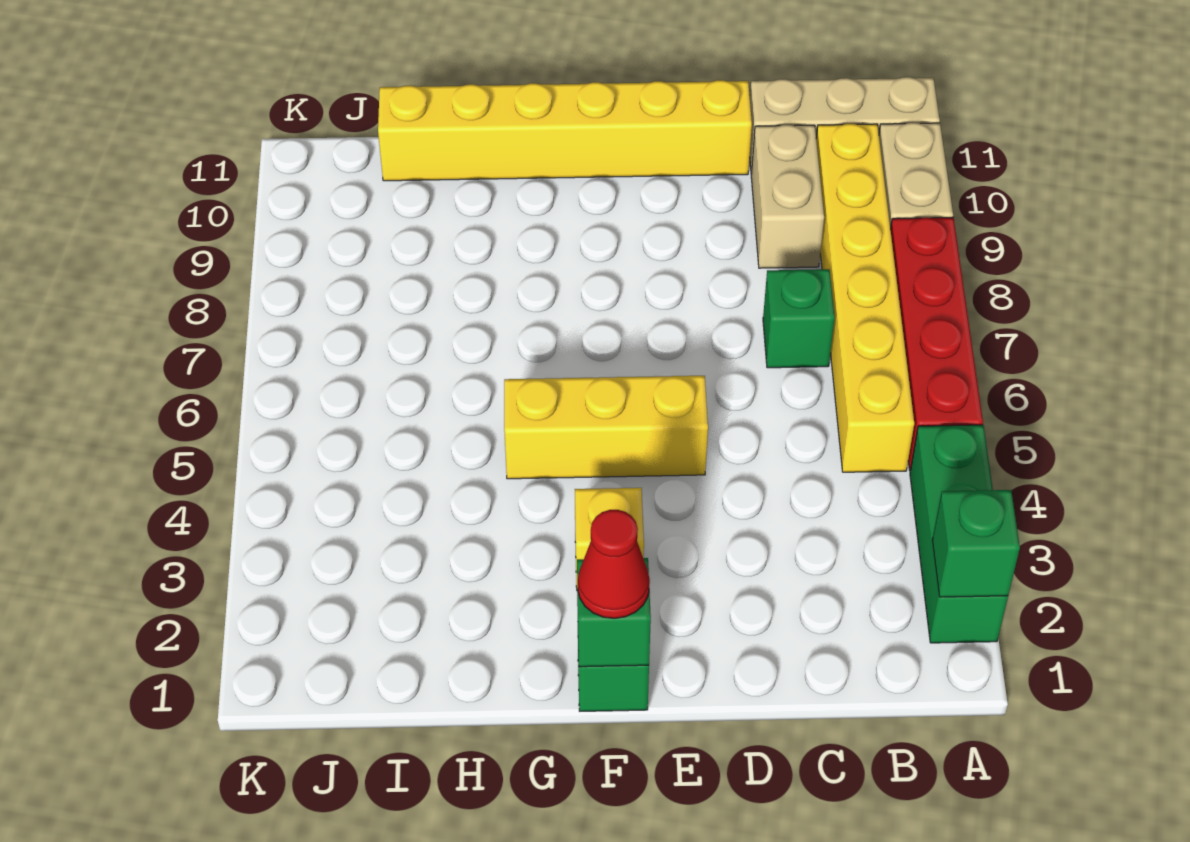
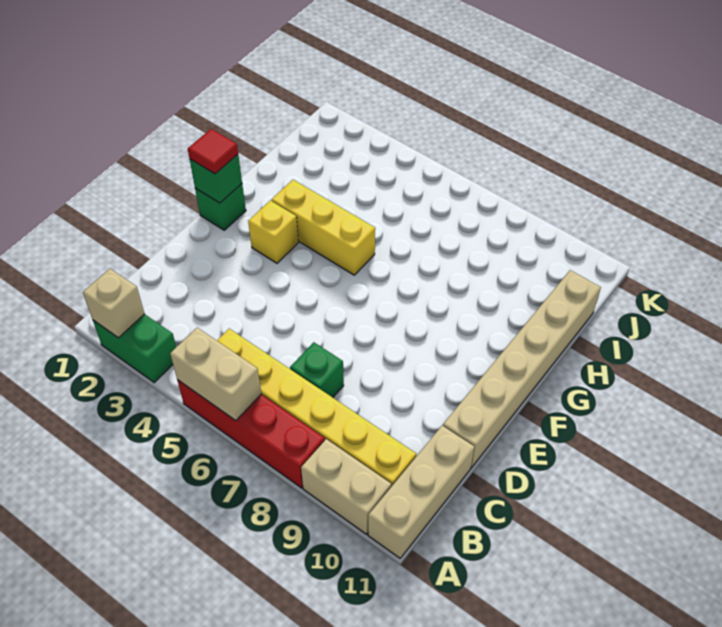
green 1x3 brick [910,425,1008,643] -> green 1x2 brick [93,314,176,383]
green 1x1 brick [932,490,1020,597] -> tan 1x1 brick [83,269,145,338]
tan 1x2 brick [751,125,824,268] -> tan 1x2 brick moved to [170,328,261,421]
yellow 1x6 brick [378,80,752,181] -> tan 1x6 brick [443,270,601,468]
yellow 1x3 brick [504,376,708,479] -> yellow 1x3 brick turned to [272,180,375,275]
red 1x1 cone [577,510,650,618] -> red 1x1 tile [188,129,238,174]

